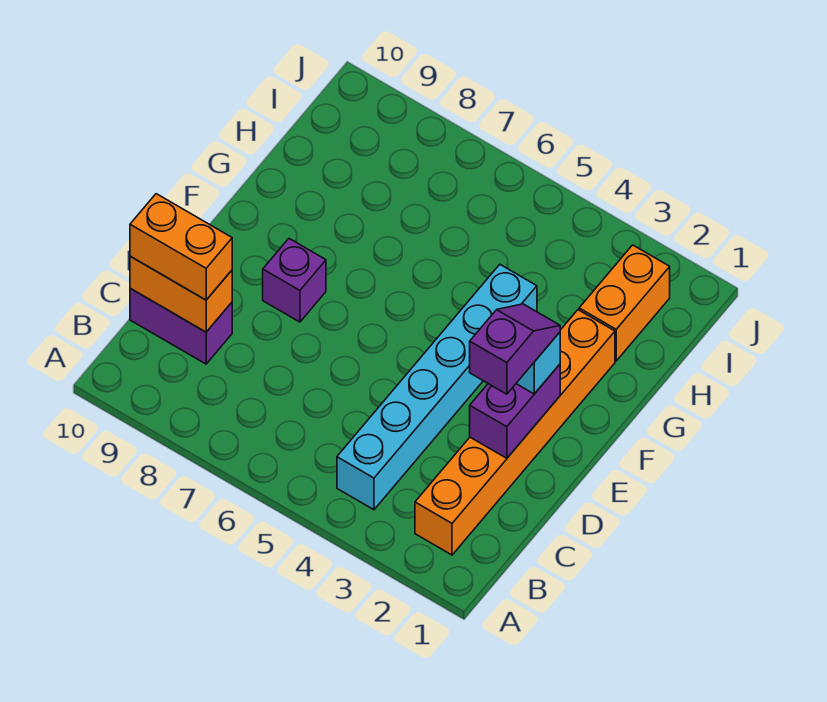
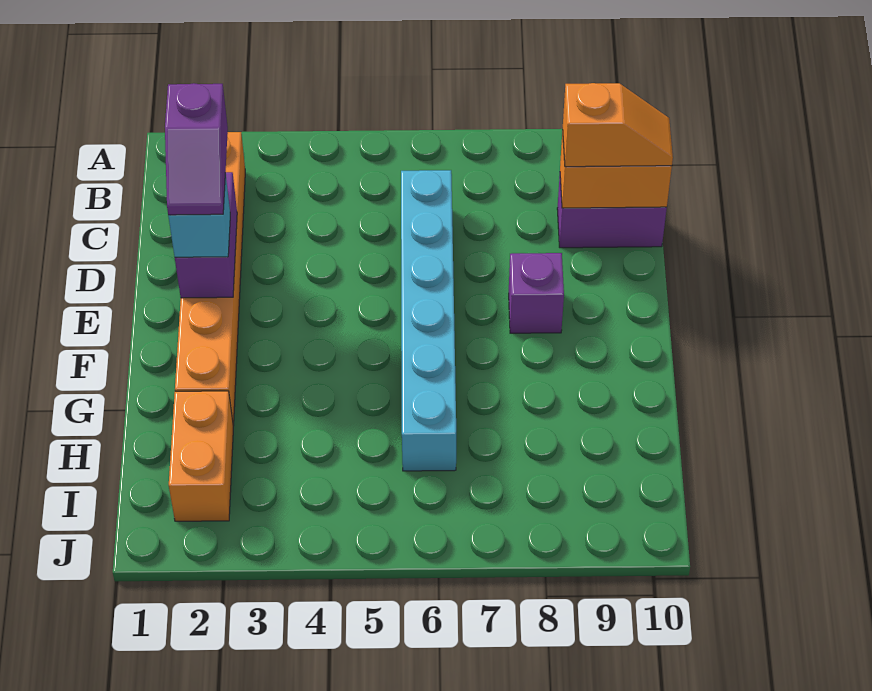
cyan 1x6 brick [337,265,537,510] -> cyan 1x6 brick moved to [401,170,456,471]
orange 1x2 brick [130,194,232,300] -> orange 1x2 slope [563,83,673,167]

